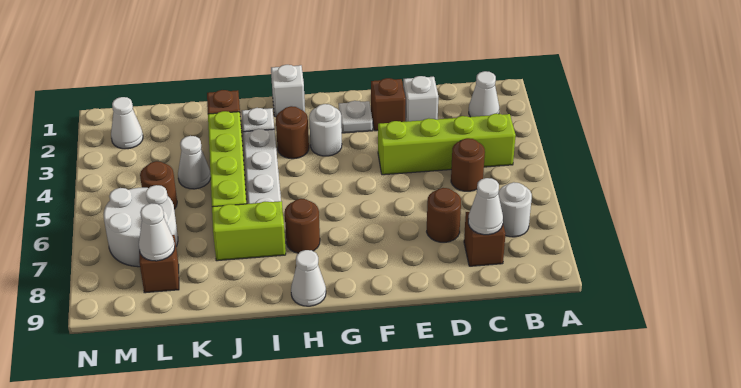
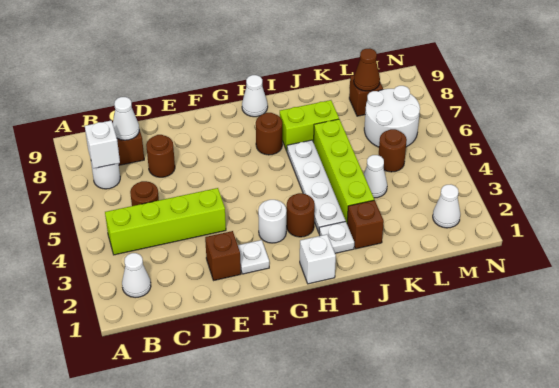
white 1x1 brick [403,76,438,122] -> white 1x1 brick moved to [85,121,120,168]
white 1x1 cone [139,203,175,261] -> brown 1x1 cone [354,49,380,91]

